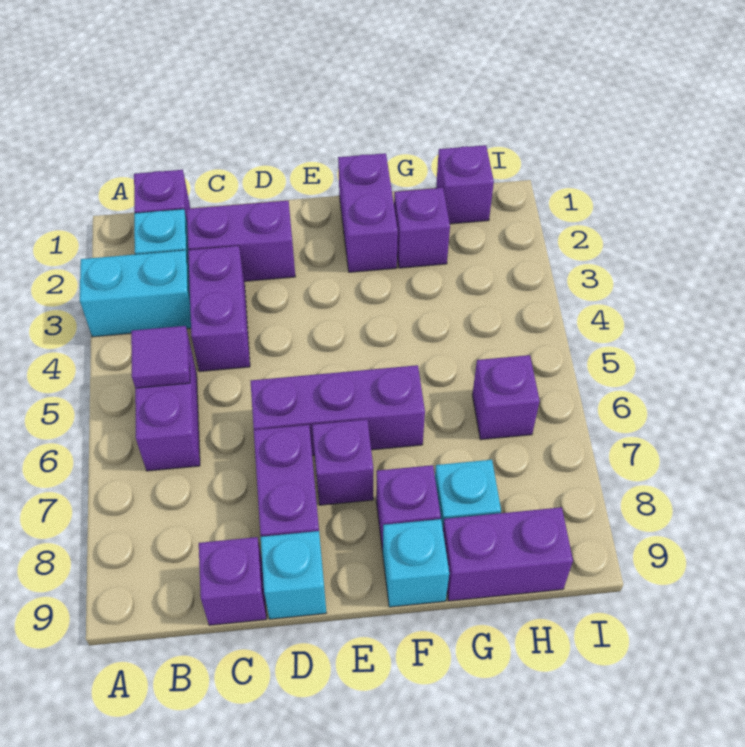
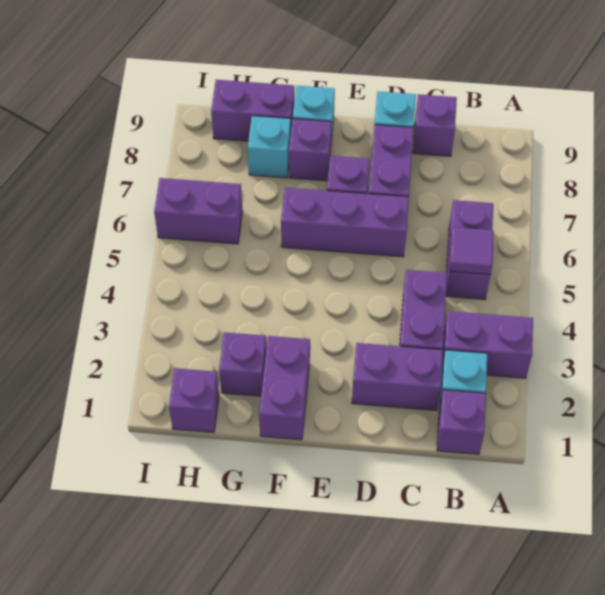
cyan 1x2 brick [80,250,191,337] -> purple 1x2 brick [442,311,533,378]
purple 1x1 brick [472,355,540,440] -> purple 1x2 brick [154,178,243,244]

